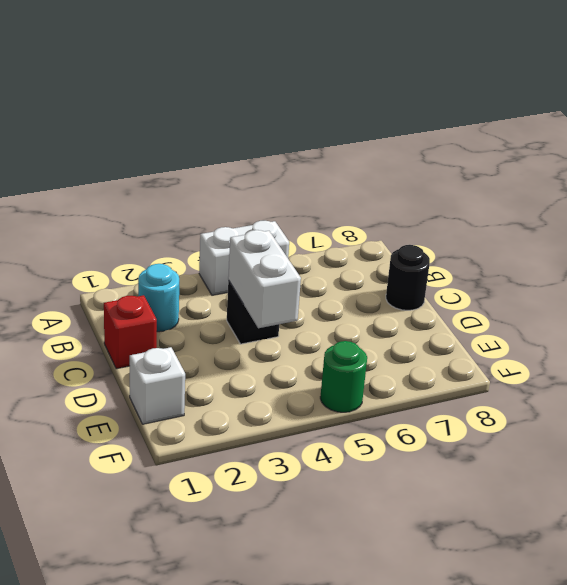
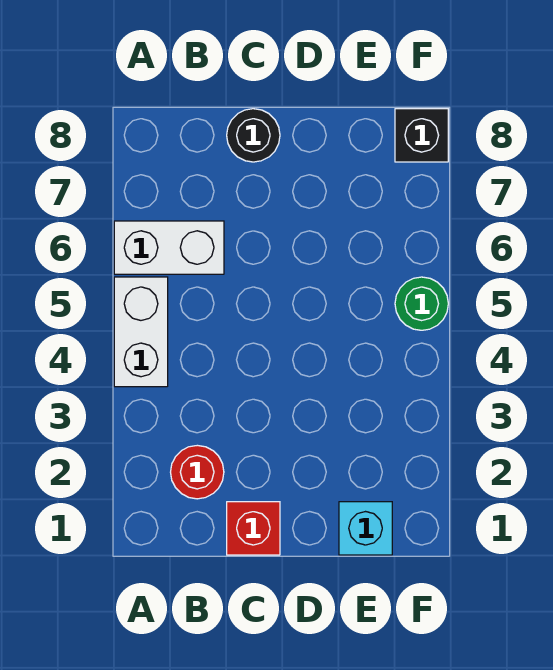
cyan 1x1 round brick [138,264,179,332] -> red 1x1 round brick [171,445,224,499]
black 1x1 brick [227,280,279,344] -> black 1x1 brick moved to [395,109,448,162]
white 1x2 brick [228,230,301,328] -> white 1x2 brick moved to [114,221,224,274]
white 1x1 brick [130,347,185,424] -> cyan 1x1 brick [339,502,392,555]

